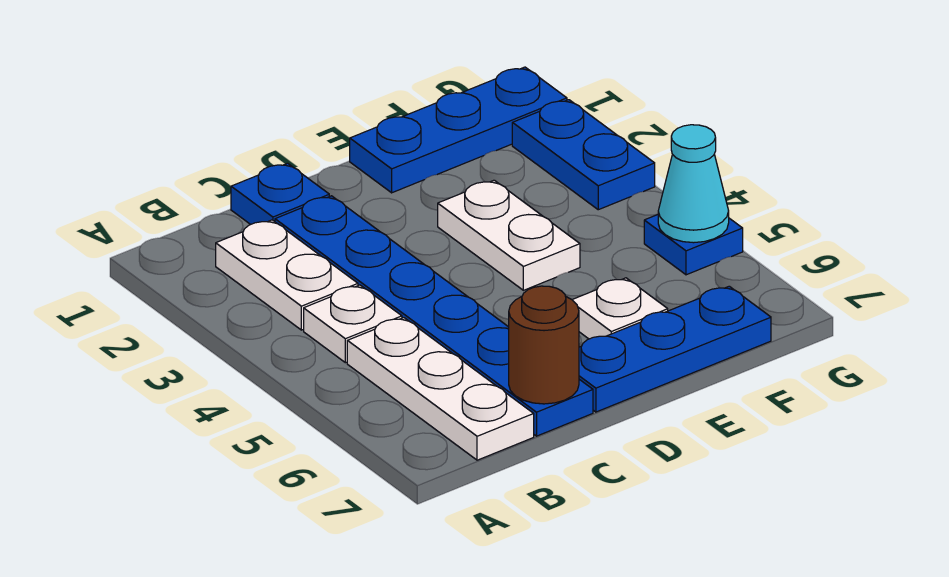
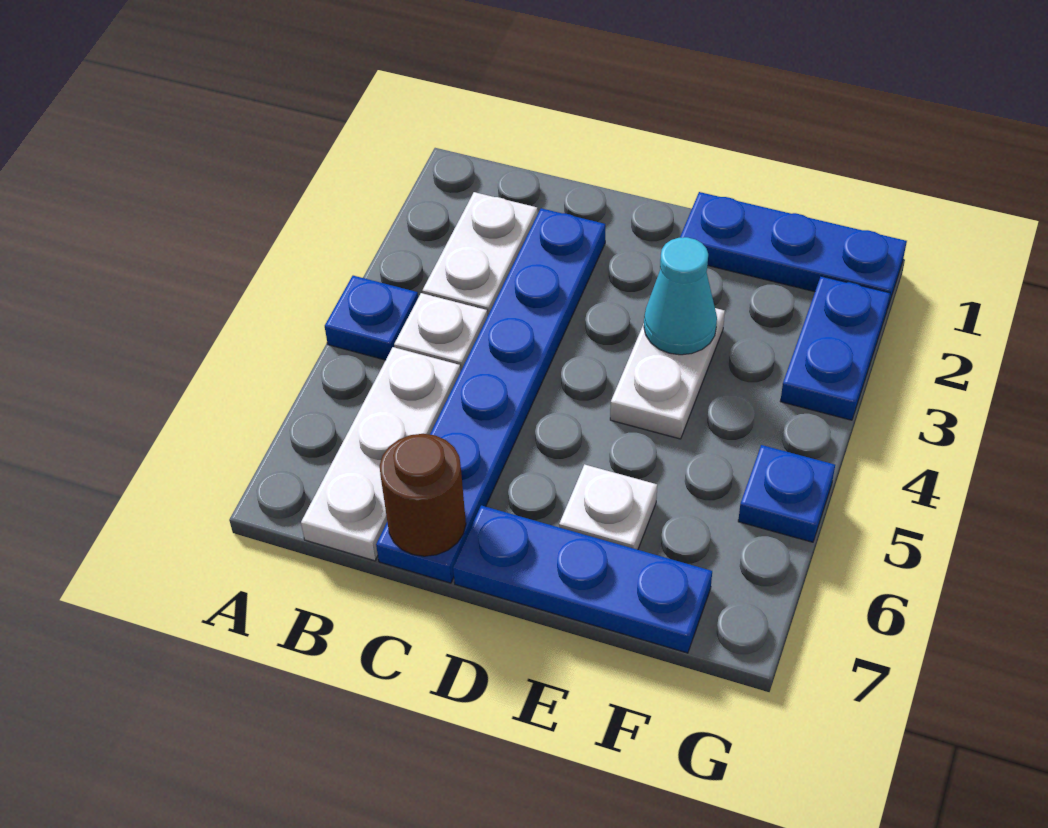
blue 1x1 plate [231,163,329,225] -> blue 1x1 plate moved to [325,276,418,360]
cyan 1x1 cone [658,125,729,243] -> cyan 1x1 cone moved to [644,237,717,355]

